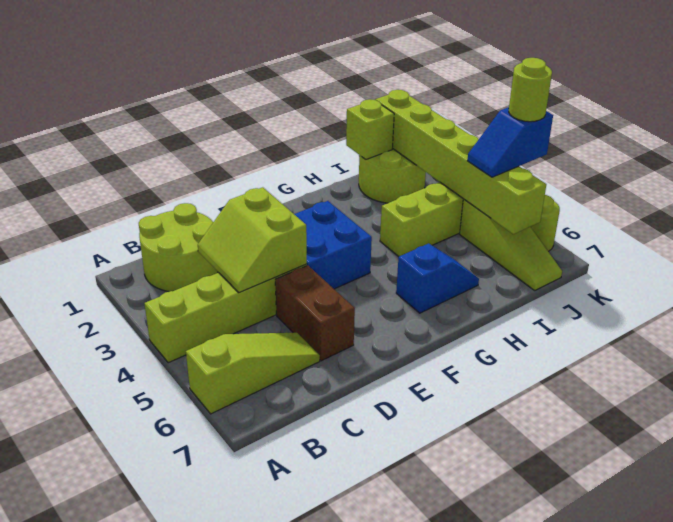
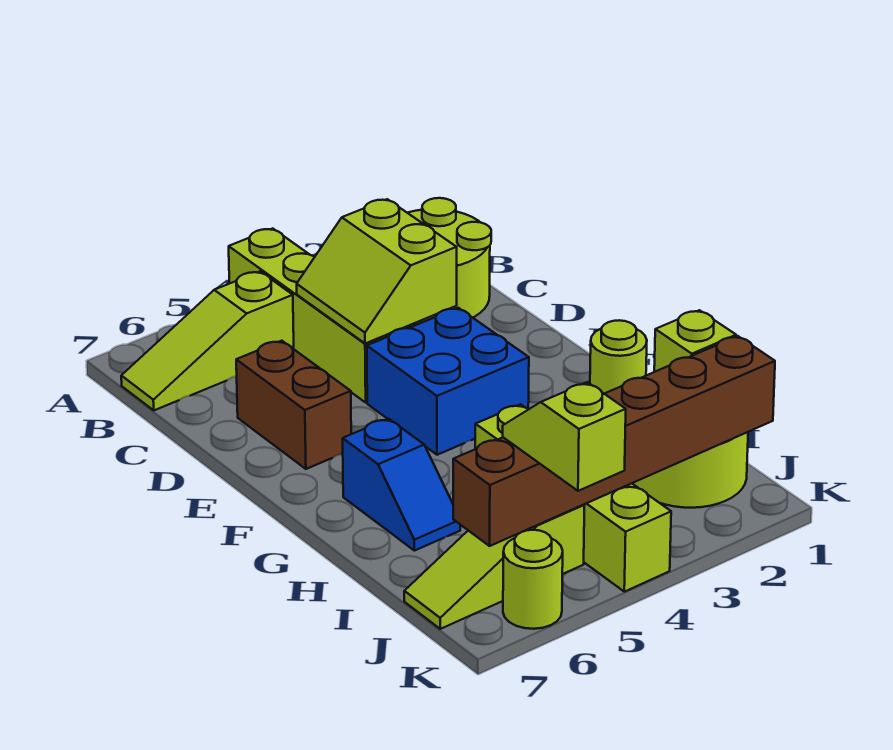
lime 1x3 slope [186,333,320,414] -> lime 1x3 slope turned to [121,272,294,410]
lime 2x2 slope [198,187,307,292] -> lime 2x2 slope turned to [297,199,457,344]
brown 1x2 brick [275,265,355,361] -> brown 1x2 brick turned to [236,341,351,469]
lime 1x6 brick [375,90,546,234] -> brown 1x6 brick [453,336,775,546]
blue 1x2 slope [467,107,553,177] -> lime 1x2 slope [503,382,626,491]
lime 1x1 round brick [509,58,552,122] -> lime 1x1 round brick moved to [590,320,647,394]

